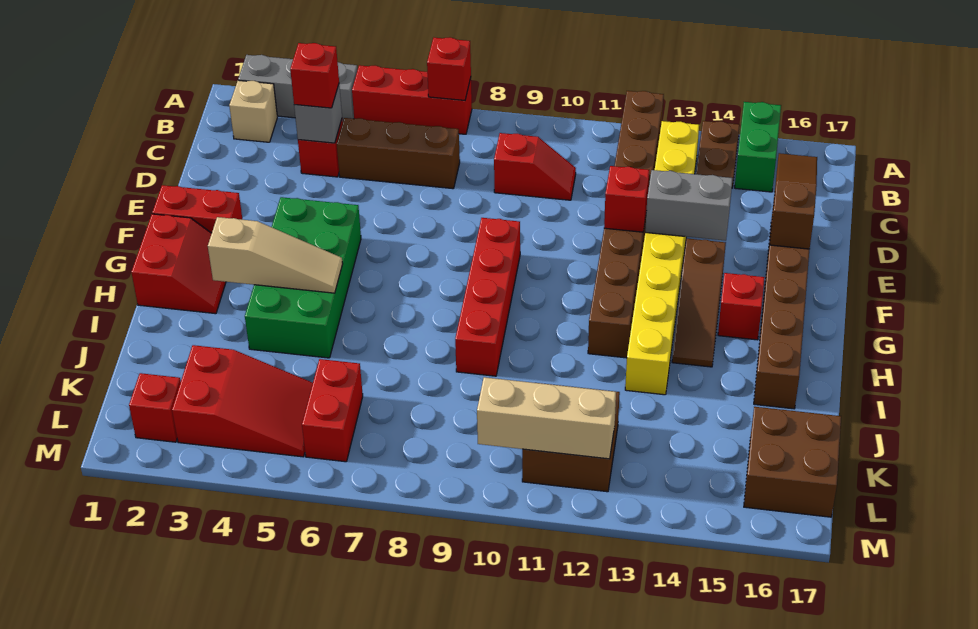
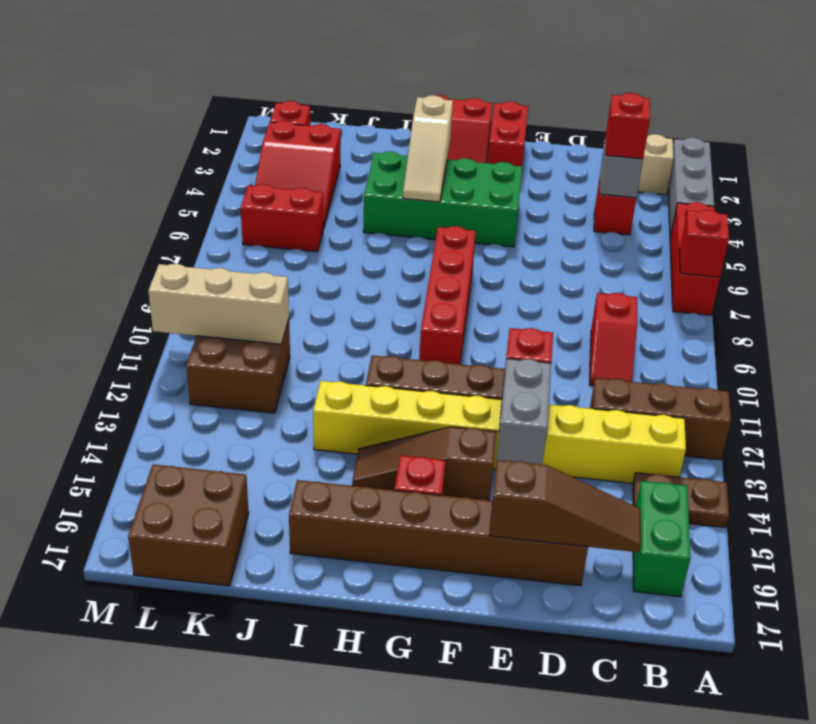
green 1x2 brick [735,102,781,192] -> green 1x2 brick turned to [633,481,691,597]
brown 1x3 brick [337,118,460,189] -> none
red 1x4 brick [455,218,520,376] -> red 1x4 brick turned to [419,226,476,364]
tan 1x3 brick [477,377,616,459] -> tan 1x3 brick turned to [148,264,289,344]

